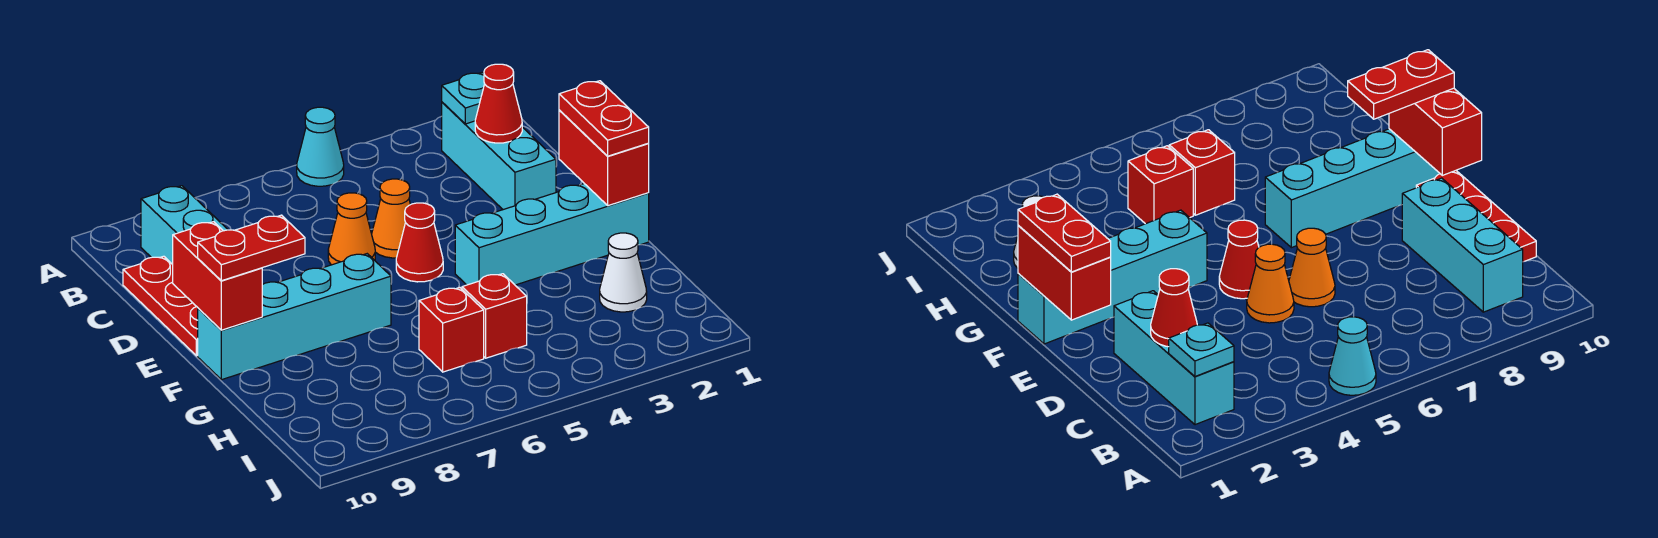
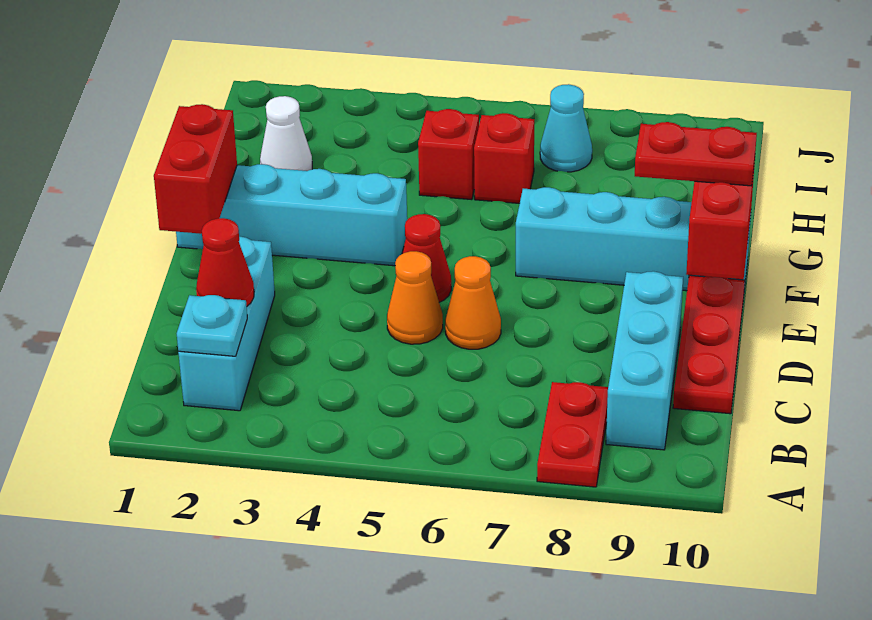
cyan 1x1 cone [297,107,344,186] -> cyan 1x1 cone moved to [540,84,592,172]
red 1x2 plate [559,81,649,156] -> red 1x2 plate moved to [537,382,608,487]

